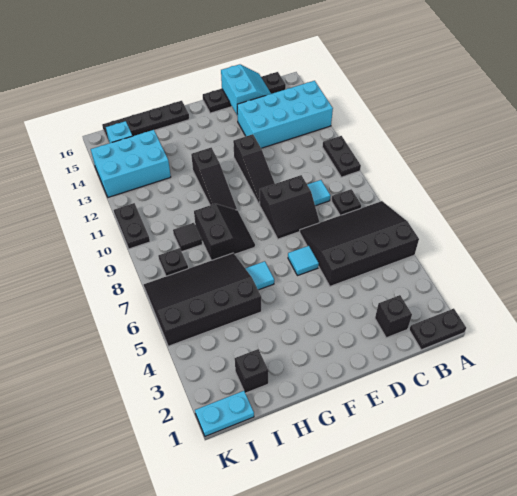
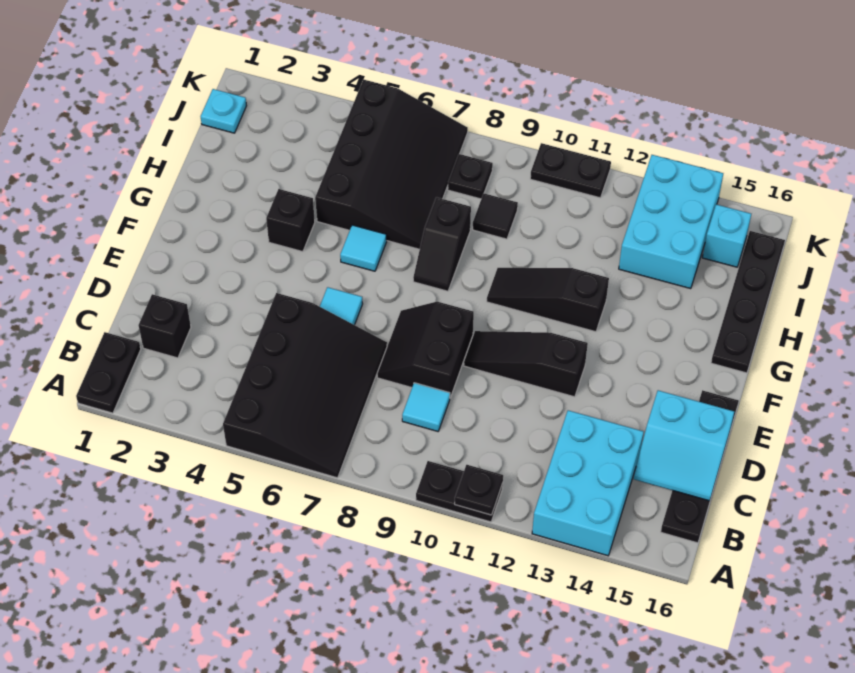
cyan 2x4 brick [237,81,333,148] -> cyan 2x3 brick [532,410,644,556]
black 1x1 plate [331,189,361,215] -> black 1x1 plate moved to [455,465,503,515]
black 2x2 slope [194,204,255,261] -> black 1x2 slope [413,197,471,291]
black 1x1 brick [235,349,269,393] -> black 1x1 brick moved to [266,189,315,252]
cyan 1x2 plate [195,391,254,436] -> cyan 1x1 plate [201,89,247,133]

